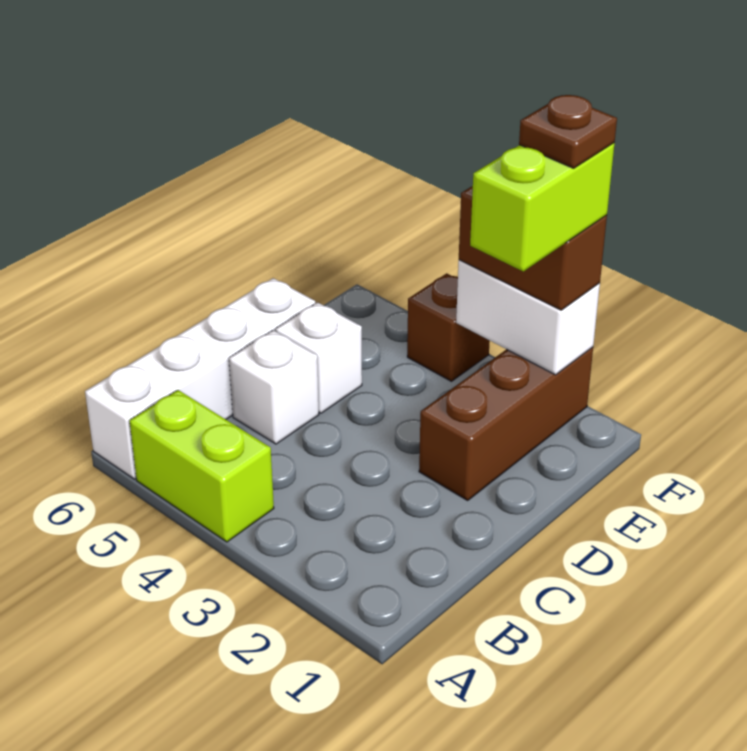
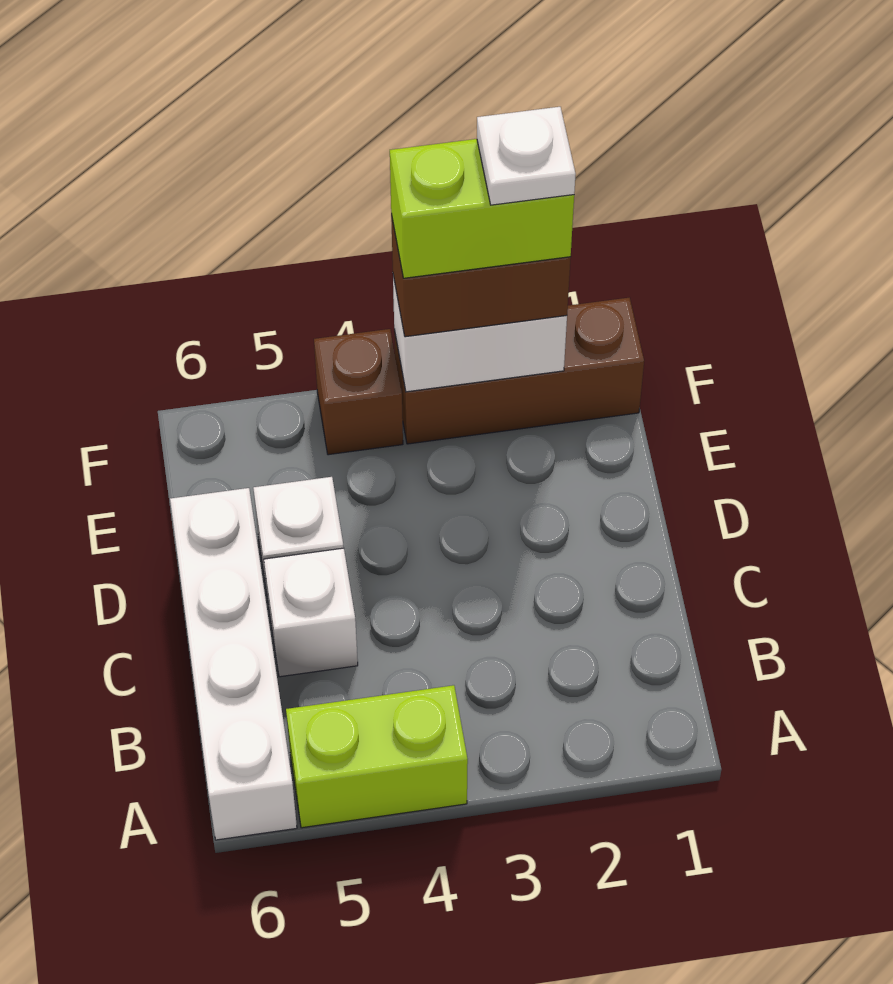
brown 1x3 brick [419,347,593,500] -> brown 1x3 brick turned to [394,298,644,444]
lime 1x2 brick [470,143,615,271] -> lime 1x2 brick turned to [390,139,574,278]
brown 1x1 plate [519,95,617,168] -> white 1x1 plate [477,107,576,205]

